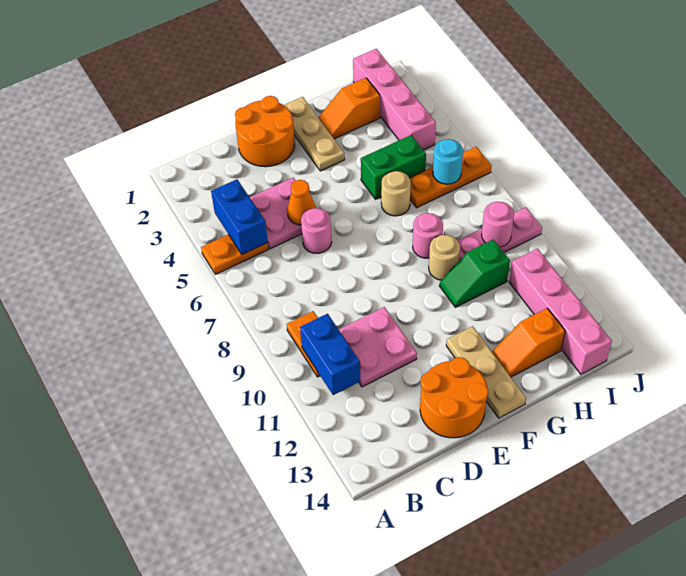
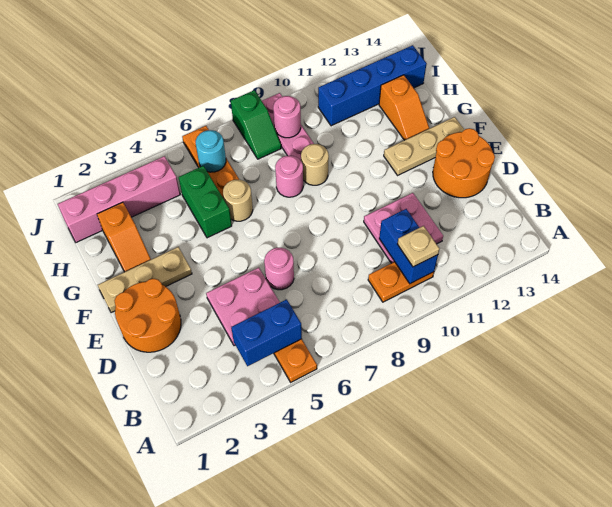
blue 1x2 brick [300,314,360,395] -> blue 1x2 brick turned to [379,209,438,284]
none -> tan 1x1 plate [397,226,440,267]
orange 1x1 cone [287,180,316,225] -> none
green 1x2 slope [439,240,510,307] -> green 1x2 slope moved to [231,90,281,159]
pink 1x4 brick [509,249,612,374] -> blue 1x4 brick [318,45,427,126]

